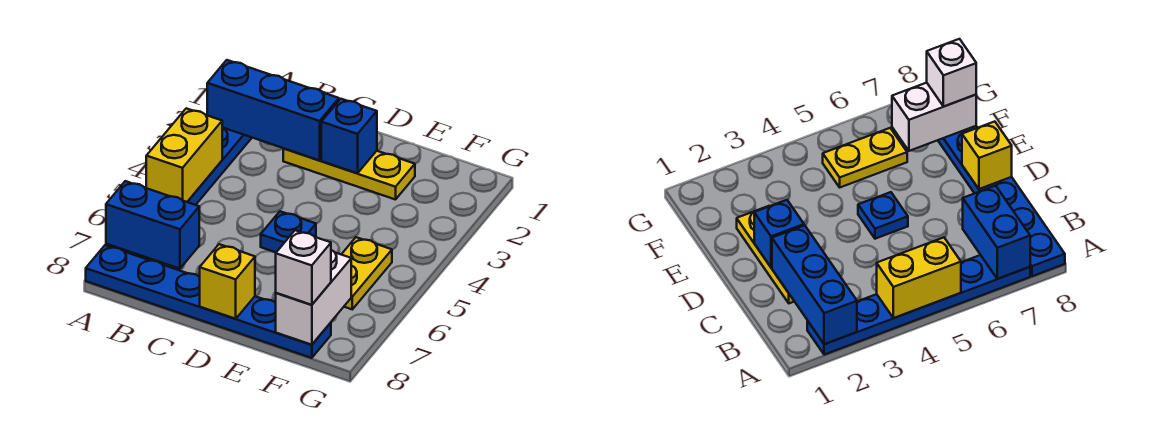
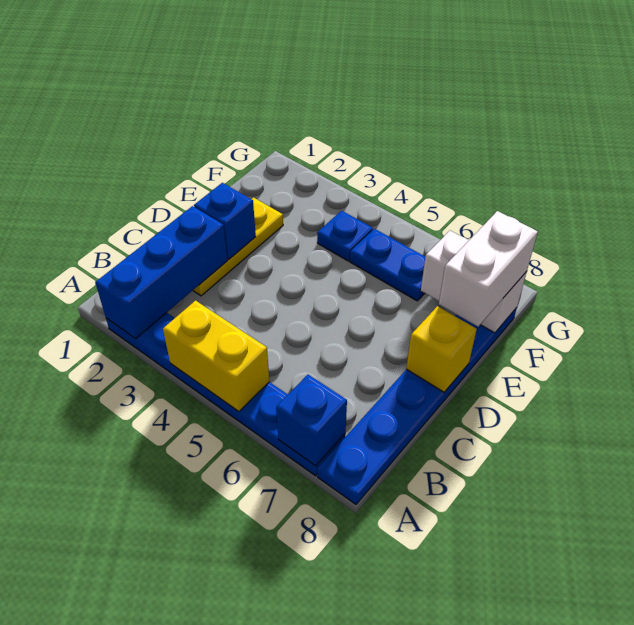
blue 1x2 brick [106,181,199,269] -> blue 1x1 brick [276,375,347,466]
blue 1x1 plate [261,211,316,252] -> blue 1x1 plate moved to [317,211,373,261]
yellow 1x2 plate [341,237,392,309] -> blue 1x2 plate [350,229,425,301]
white 1x1 brick [276,230,331,305] -> white 1x2 brick [439,211,538,326]

